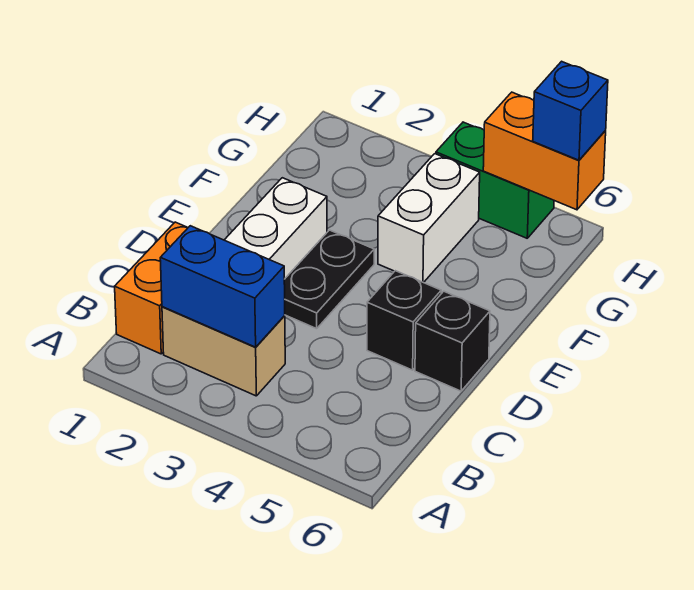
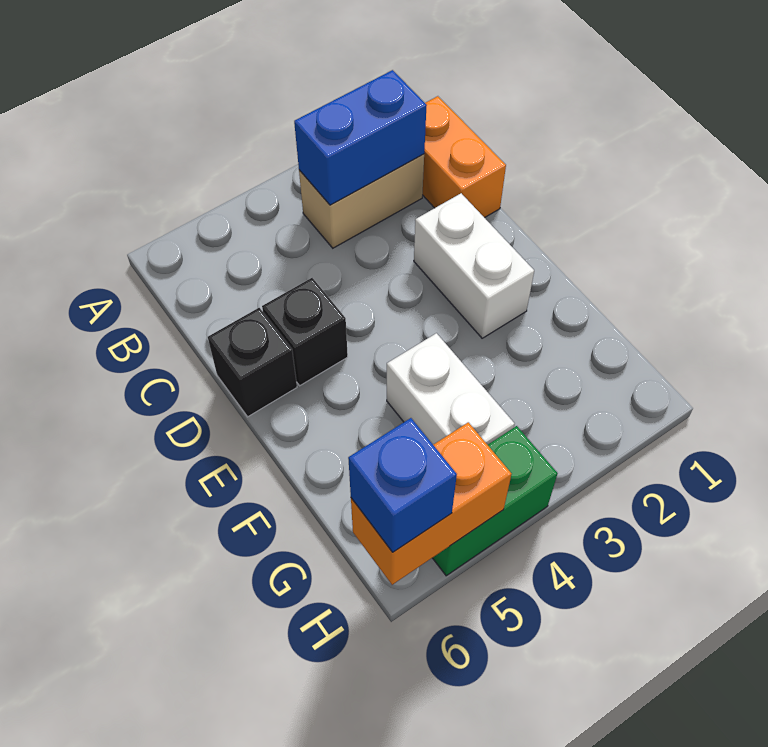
black 1x2 plate [284,230,374,329] -> none

